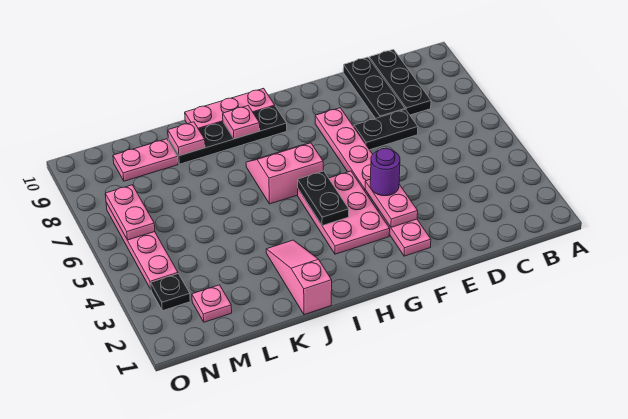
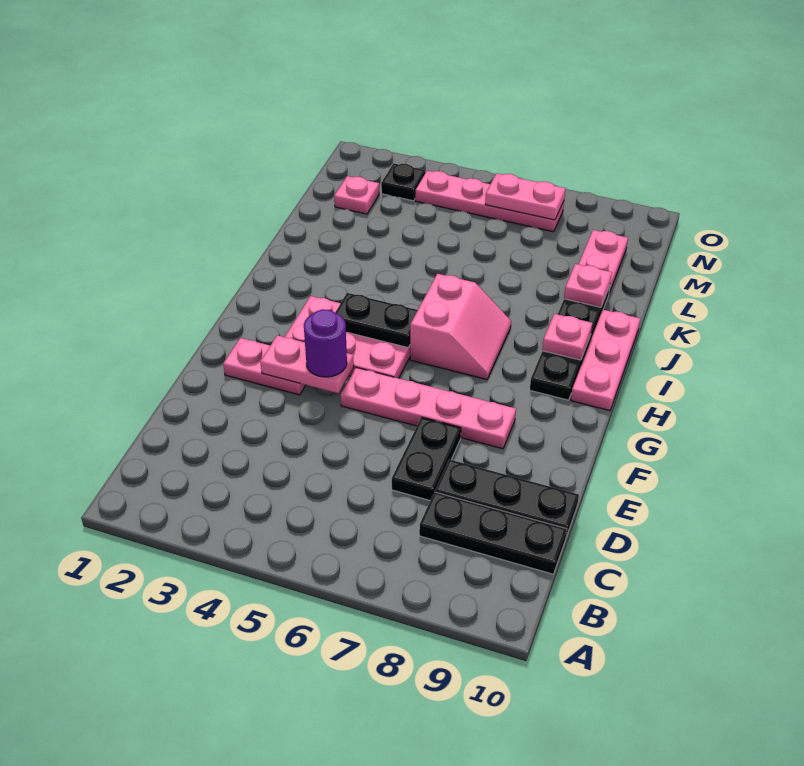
pink 1x3 slope [266,240,332,315] -> none

